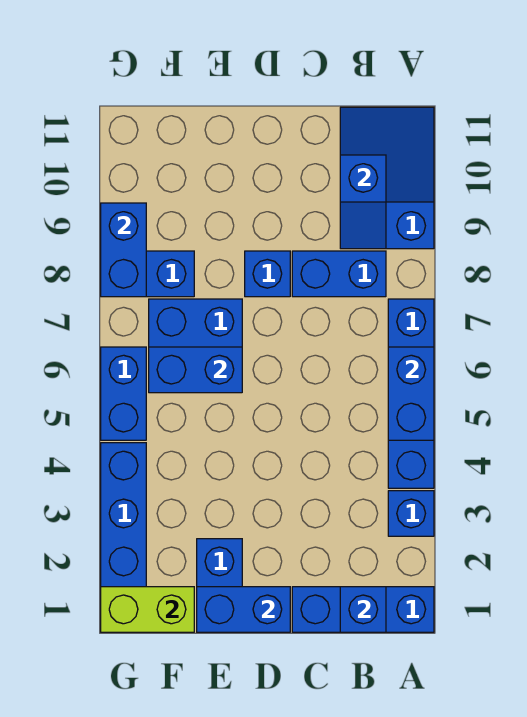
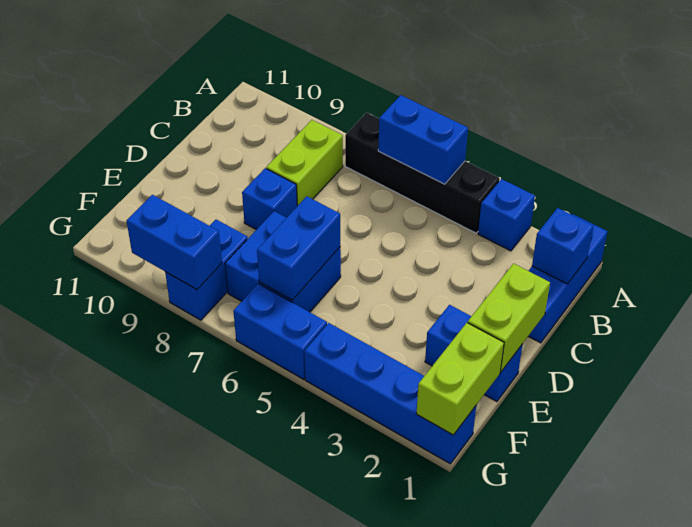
blue 1x4 brick [388,299,434,488] -> black 1x4 brick [345,112,500,233]
blue 2x3 slope [340,107,434,249] -> none
blue 1x2 brick [292,251,386,297] -> lime 1x2 brick [266,120,343,206]
blue 1x2 slope [340,155,386,249] -> none
blue 1x2 brick [197,587,290,632] -> lime 1x2 brick [468,264,550,372]

